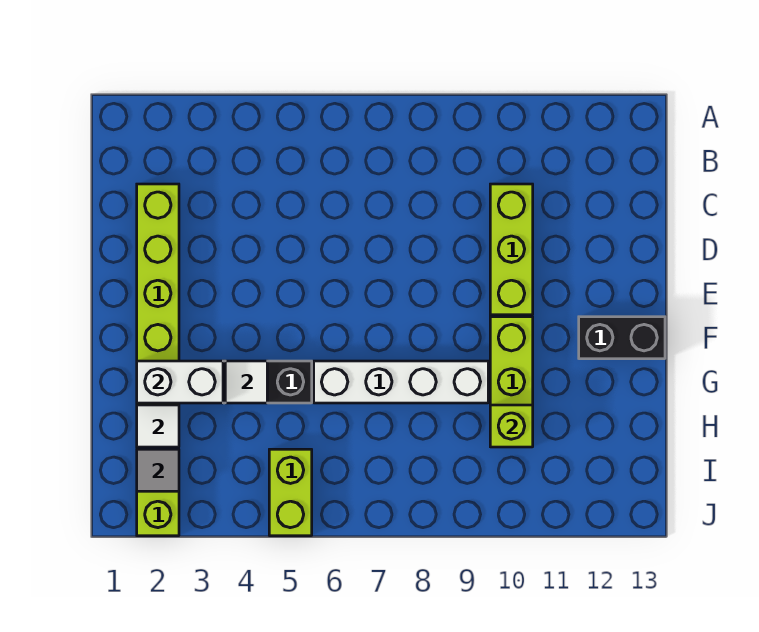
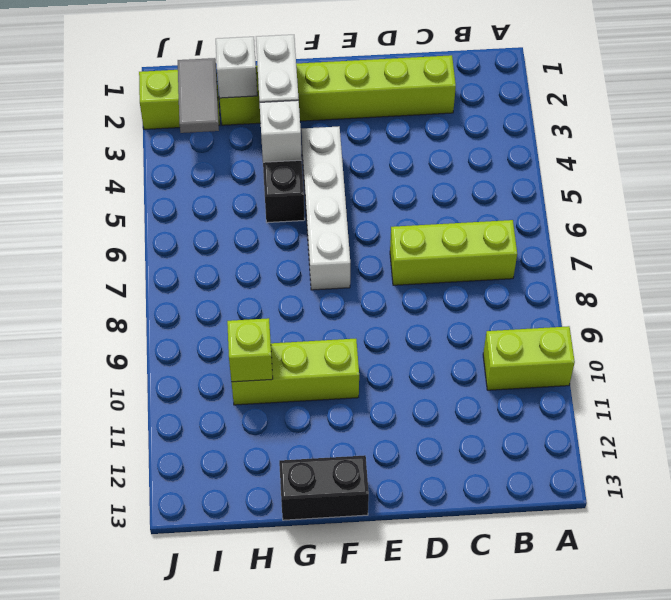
lime 1x3 brick [490,184,533,315] -> lime 1x3 brick moved to [390,220,517,285]
black 1x2 brick [579,317,665,359] -> black 1x2 brick turned to [279,455,369,520]
white 1x1 tile [225,361,267,403] -> white 1x1 brick [260,100,302,162]
white 1x4 brick [314,361,488,403] -> white 1x4 brick moved to [301,126,350,290]
white 1x1 tile [137,405,179,447] -> white 1x1 brick [216,37,257,98]
grey 1x1 tile [137,449,179,491] -> grey 1x2 tile [178,58,219,133]
lime 1x2 brick [269,449,312,536] -> lime 1x2 brick moved to [483,326,575,390]

